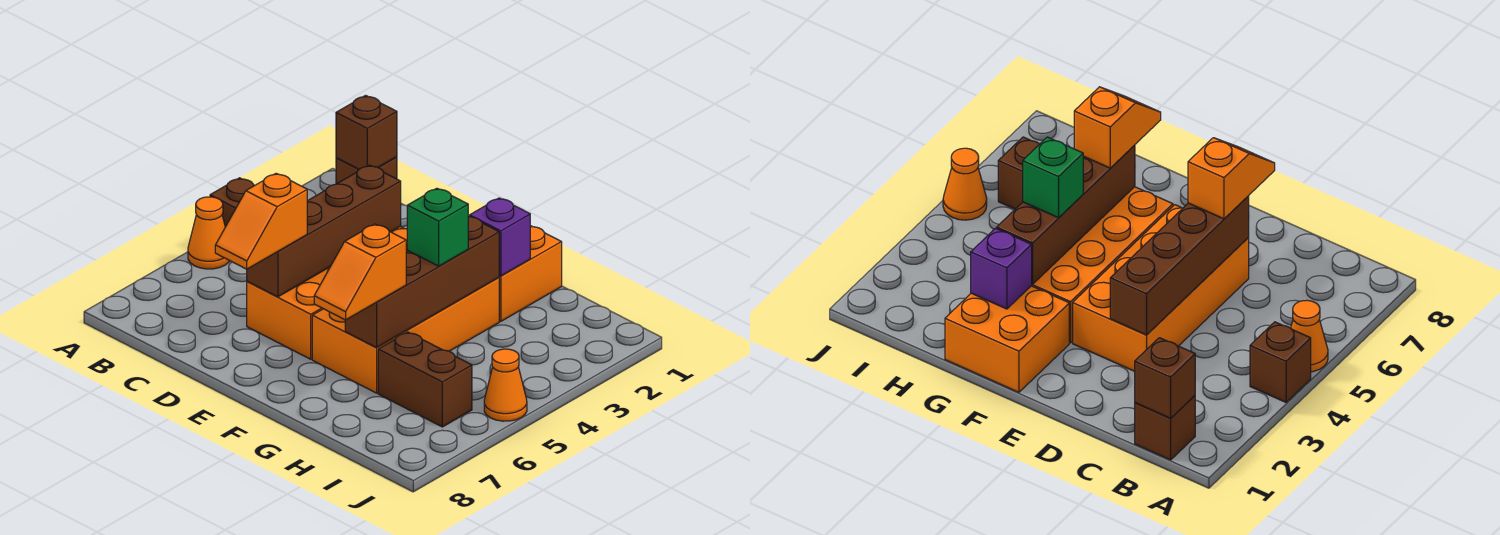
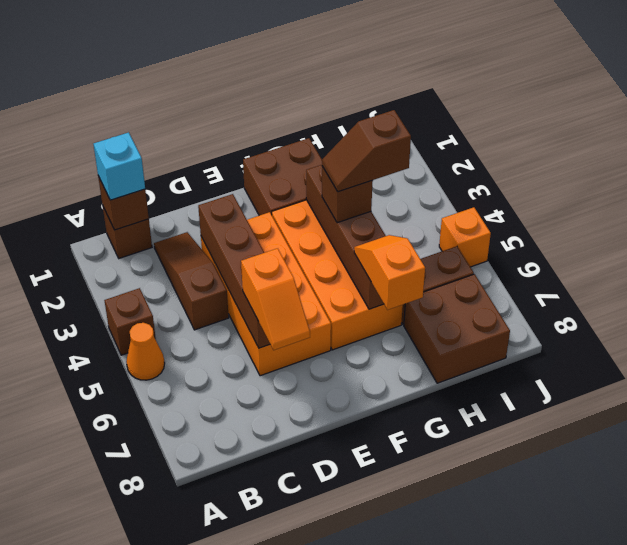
none -> cyan 1x1 brick [94,132,145,200]
none -> brown 1x3 slope [154,232,229,330]
orange 2x2 brick [499,226,562,321] -> brown 2x2 brick [243,138,322,216]
purple 1x1 brick [470,198,530,276] -> none
green 1x1 brick [407,188,468,266] -> brown 1x1 brick [322,166,373,223]
none -> brown 1x2 slope [322,110,411,192]
orange 1x2 slope [314,224,406,320] -> orange 1x2 slope turned to [354,235,425,310]
none -> brown 2x2 brick [404,274,510,383]
orange 1x1 cone [484,349,527,421] -> orange 1x1 brick [439,207,491,267]

